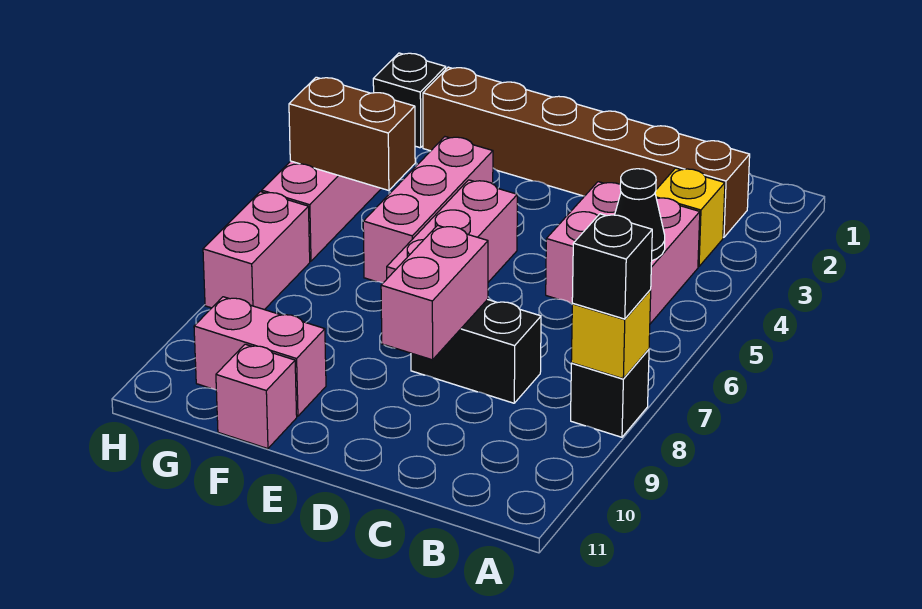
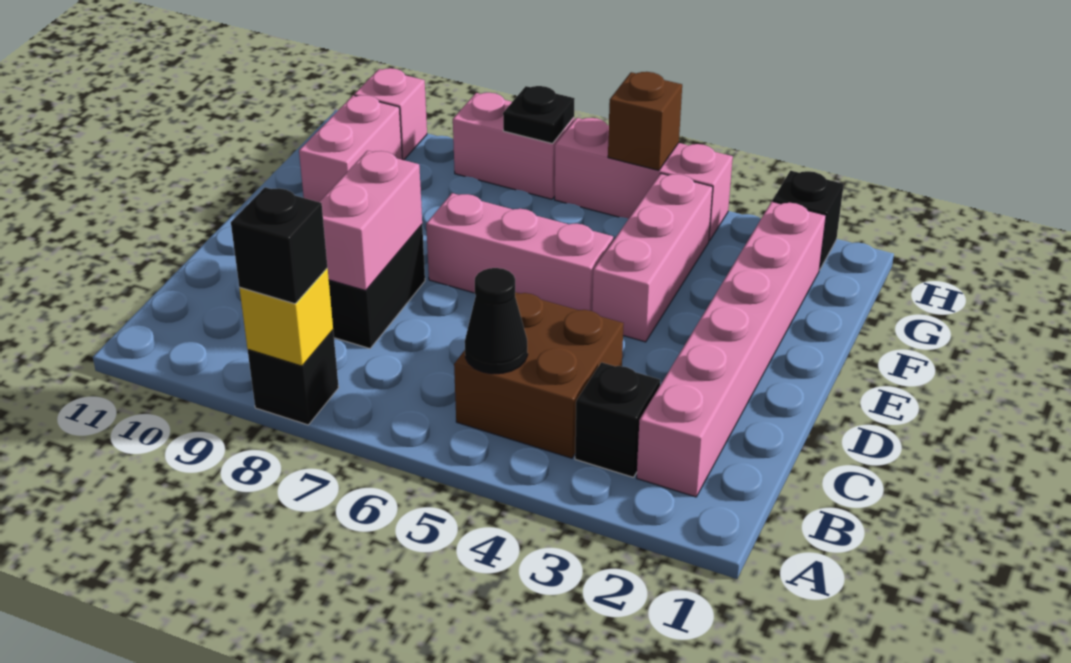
brown 1x6 brick [423,67,750,237] -> pink 1x6 brick [637,202,826,497]
yellow 1x1 brick [655,168,725,267] -> black 1x1 brick [575,362,660,477]
pink 2x2 brick [546,182,700,324] -> brown 2x2 brick [454,292,624,458]
pink 1x2 brick [381,225,488,360] -> pink 1x2 brick turned to [320,151,422,291]
pink 1x3 brick [363,137,493,283] -> pink 1x3 brick turned to [592,174,713,342]
pink 1x1 brick [216,344,297,449] -> pink 1x1 brick moved to [354,68,427,160]
brown 1x2 brick [289,77,415,190] -> brown 1x1 brick [608,72,682,170]
none -> black 1x1 plate [503,86,575,144]

